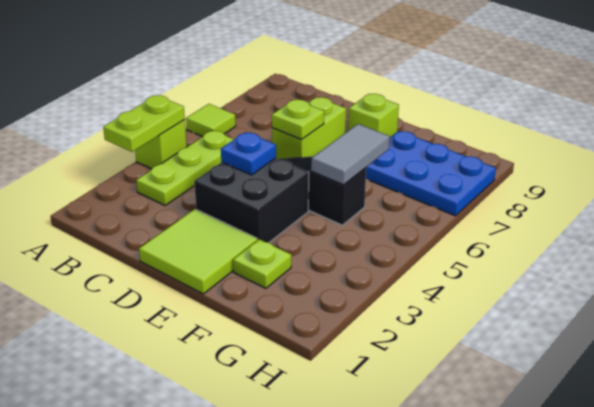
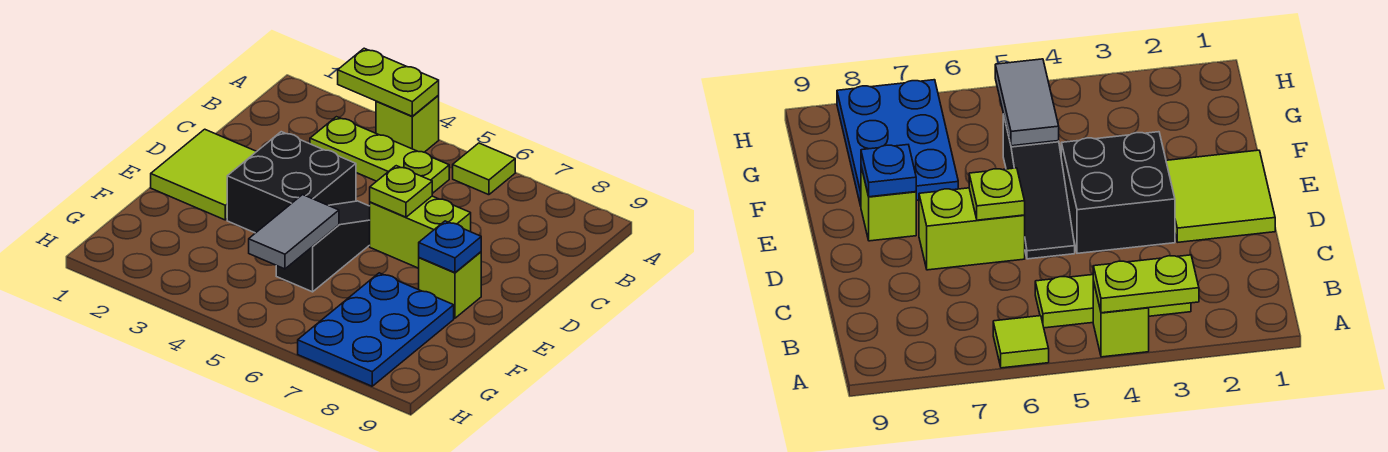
blue 1x1 plate [221,132,276,175] -> blue 1x1 plate moved to [419,221,481,273]
lime 1x1 plate [233,239,291,288] -> none
grey 1x2 tile [311,124,390,185] -> grey 1x2 tile turned to [249,195,339,269]

